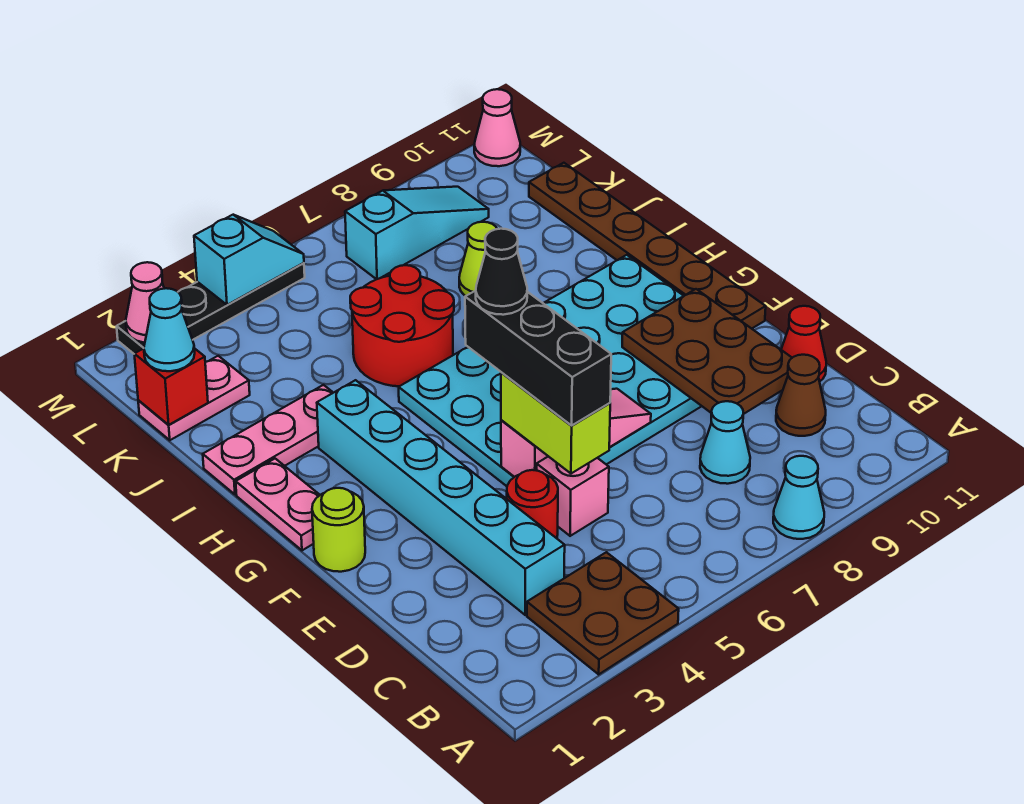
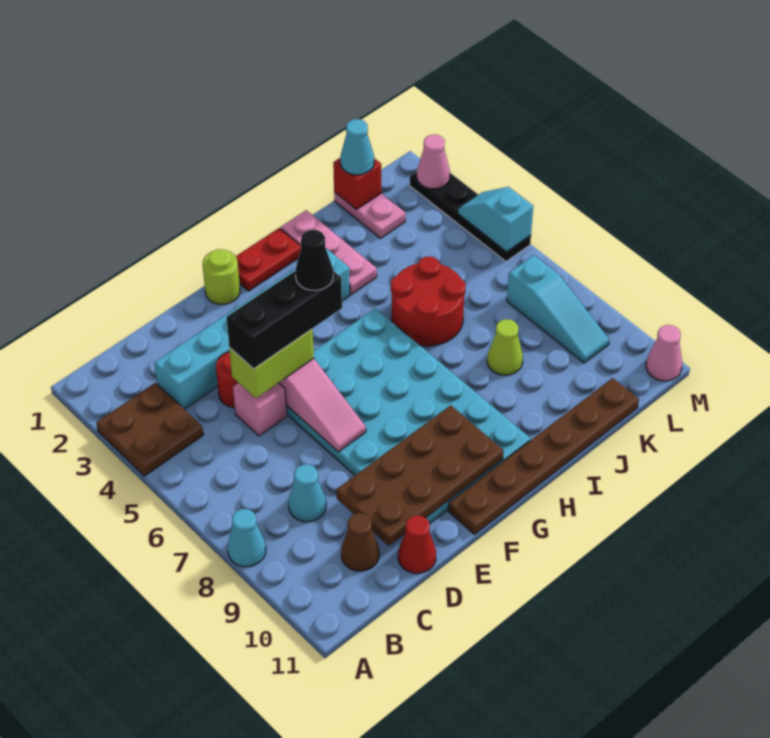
brown 2x3 plate [622,289,792,414] -> brown 2x4 plate [336,405,504,546]
pink 1x2 plate [236,459,320,550] -> red 1x2 plate [236,228,301,291]
cyan 1x2 slope [194,215,304,305] -> cyan 1x2 slope turned to [458,187,533,252]

